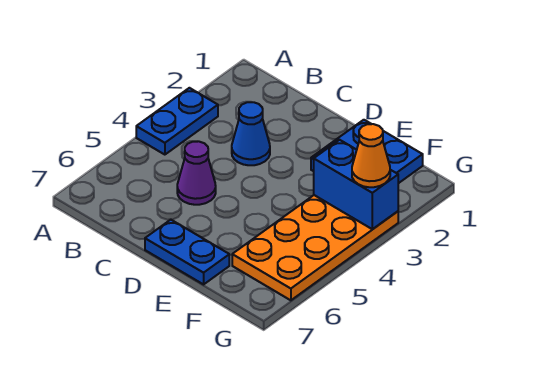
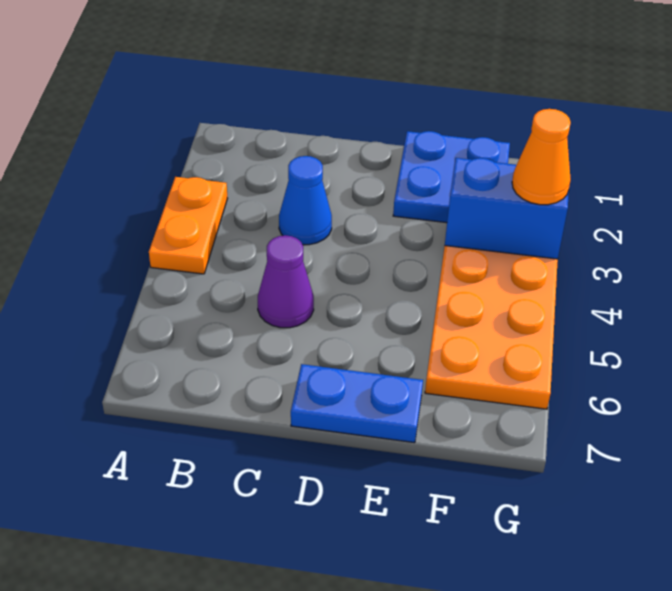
blue 1x2 plate [136,88,218,155] -> orange 1x2 plate [149,177,227,274]

